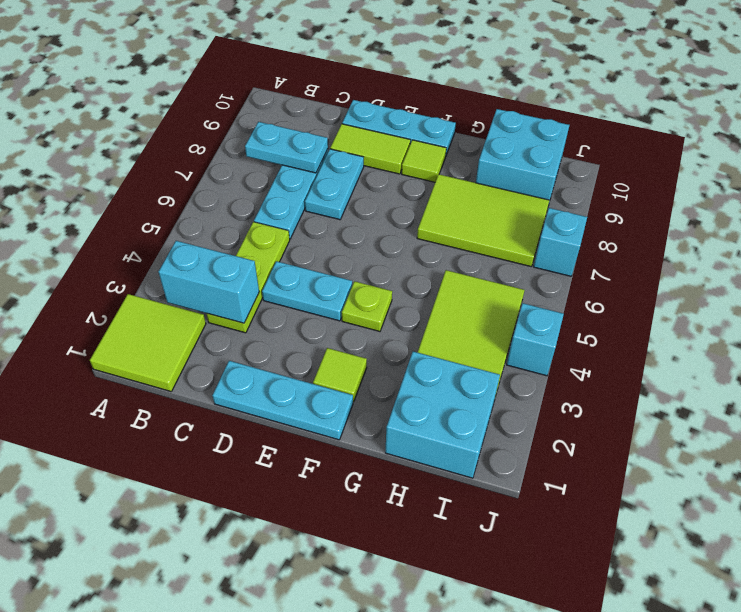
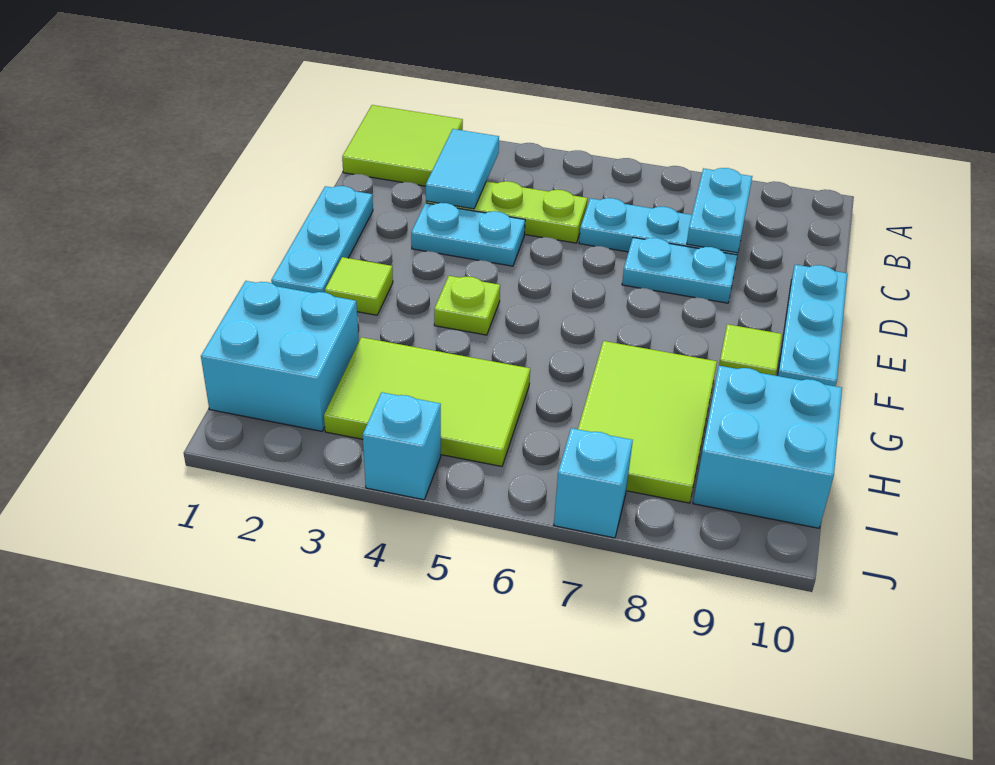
cyan 1x2 brick [158,241,259,323] -> cyan 1x2 tile [426,129,499,209]
cyan 1x2 plate [262,261,352,321] -> cyan 1x2 plate turned to [411,203,525,266]
lime 1x2 tile [330,124,410,174] -> none

